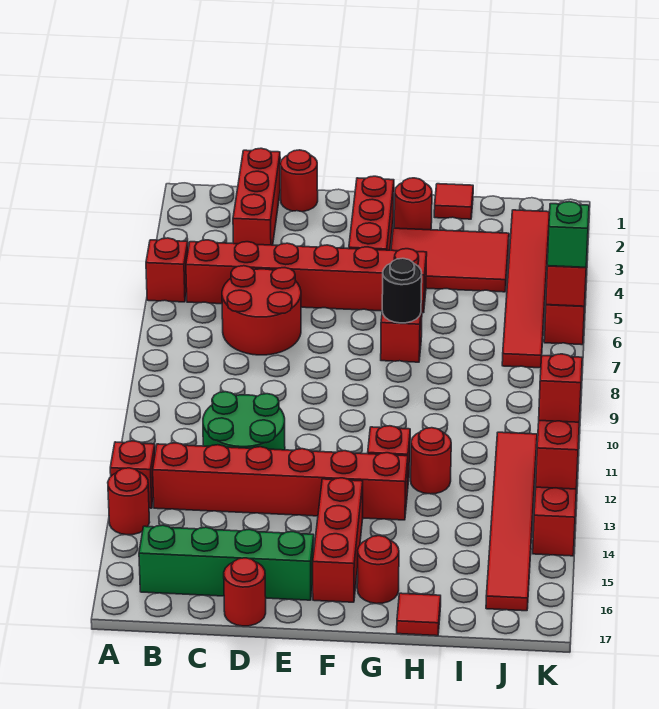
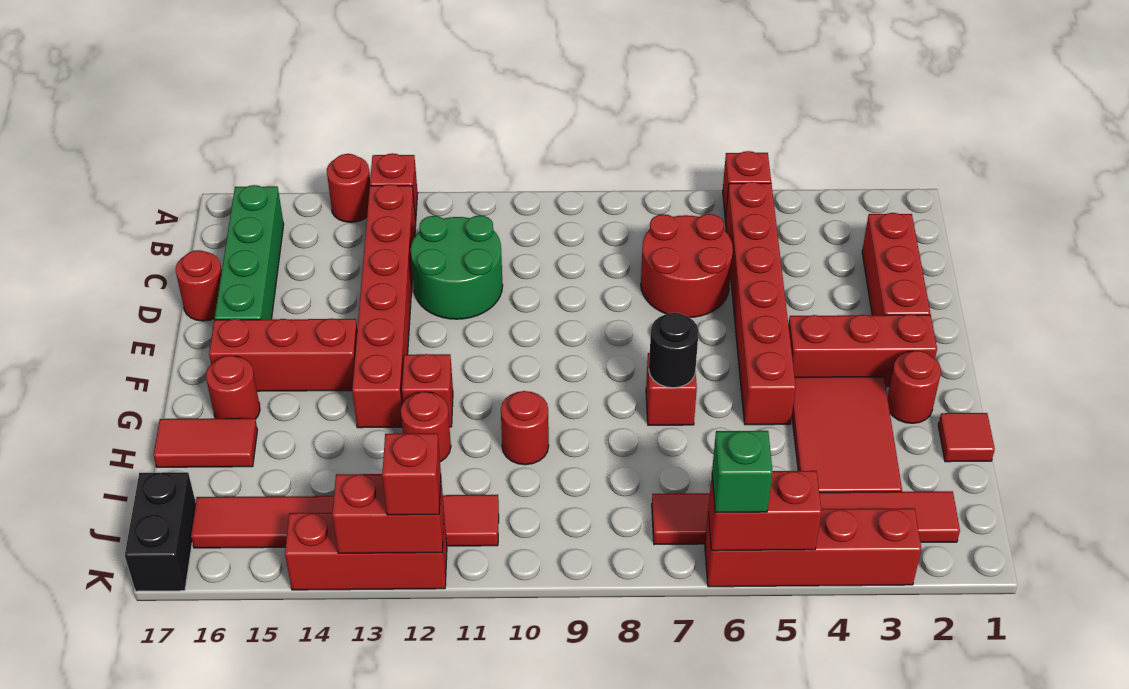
red 1x3 brick [233,148,280,245] -> red 1x3 brick turned to [862,213,930,315]
red 1x1 round brick [280,150,318,212] -> red 1x1 round brick moved to [501,391,549,465]
red 1x1 tile [397,593,441,636] -> red 1x2 tile [153,418,257,467]
none -> black 1x2 brick [125,472,196,591]

